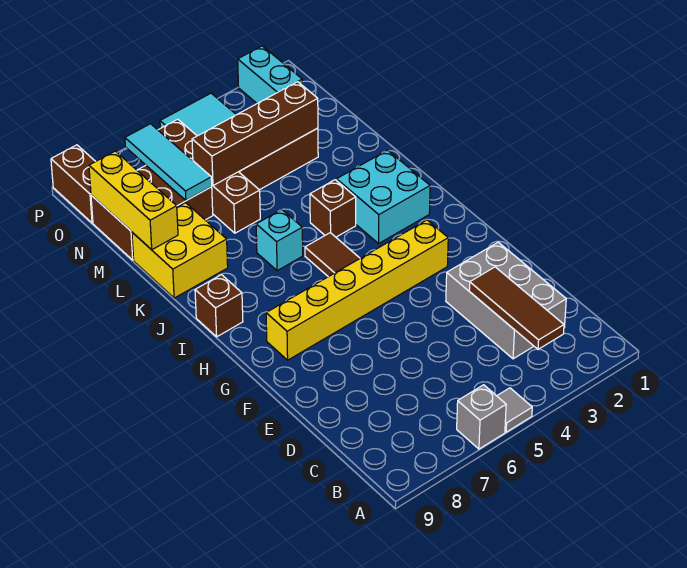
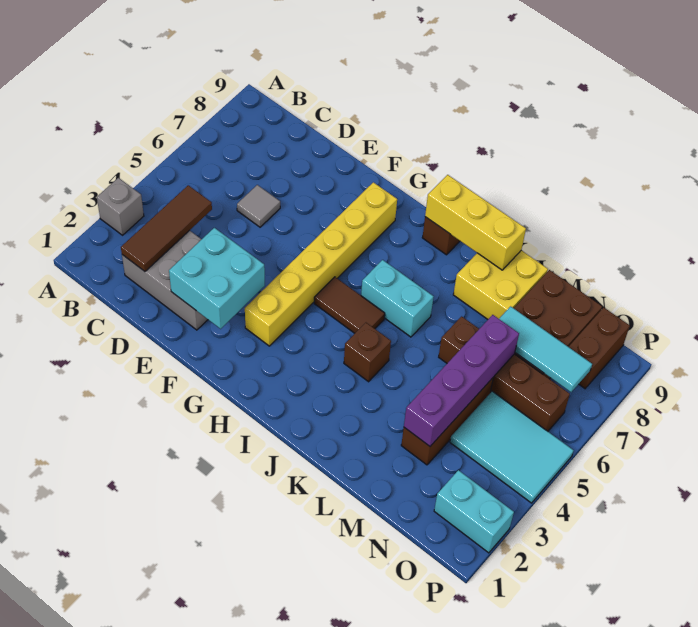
grey 1x1 tile [497,388,532,432] -> grey 1x1 tile moved to [237,185,280,227]
grey 1x1 brick [457,385,506,449] -> grey 1x1 brick moved to [97,178,144,235]
brown 1x3 tile [469,267,564,349] -> brown 1x3 tile turned to [121,185,212,271]
cyan 2x2 brick [337,150,430,243] -> cyan 2x2 brick moved to [169,228,265,329]
cyan 1x1 brick [256,210,303,271] -> cyan 1x2 brick [361,260,434,337]
yellow 1x3 brick [89,151,178,250] -> yellow 1x3 brick moved to [425,175,526,270]
brown 1x4 brick [192,82,318,185] -> purple 1x4 brick [404,315,519,446]
brown 1x2 brick [51,145,96,223] -> brown 1x2 brick turned to [569,307,630,389]

